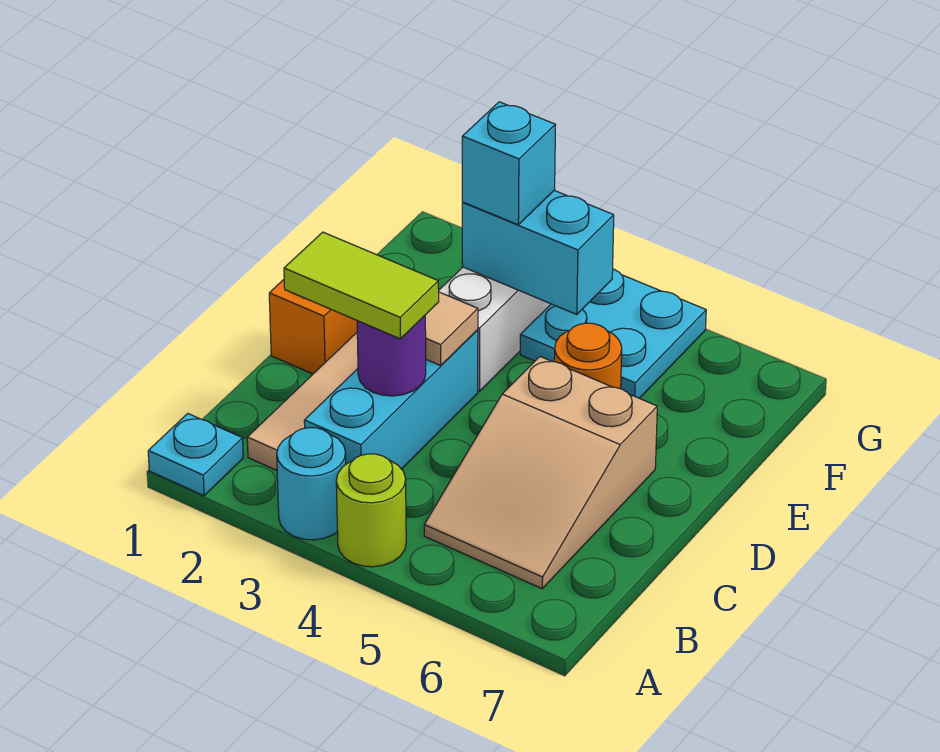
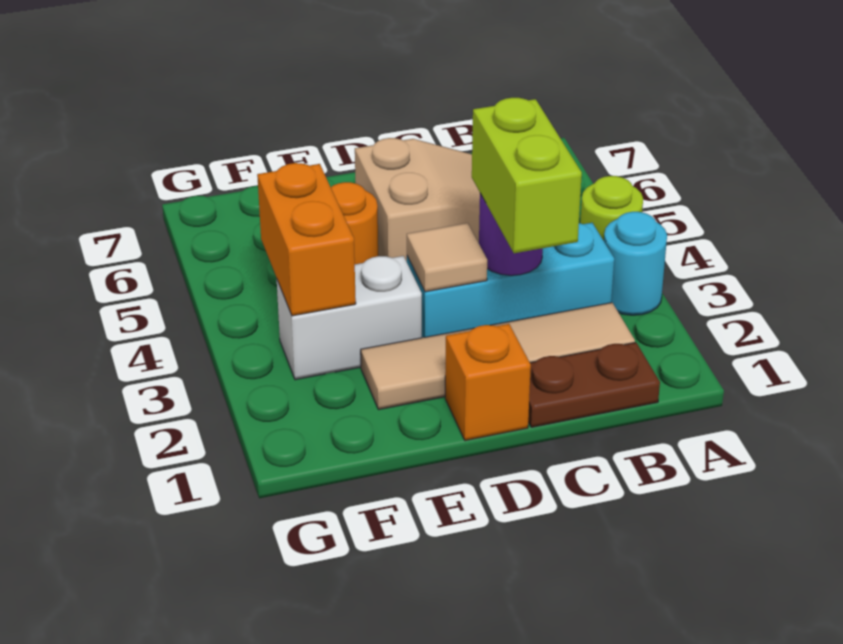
cyan 1x1 plate [148,414,243,496] -> none
none -> brown 1x2 plate [528,342,660,427]
lime 1x2 tile [284,232,439,339] -> lime 1x2 brick [472,98,582,253]
cyan 1x2 brick [462,191,614,314] -> orange 1x2 brick [257,163,356,316]
cyan 1x1 brick [462,102,556,225] -> none
cyan 2x2 plate [520,269,706,398] -> none

